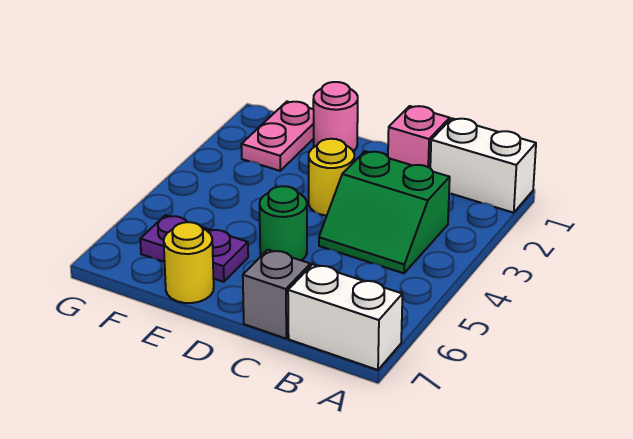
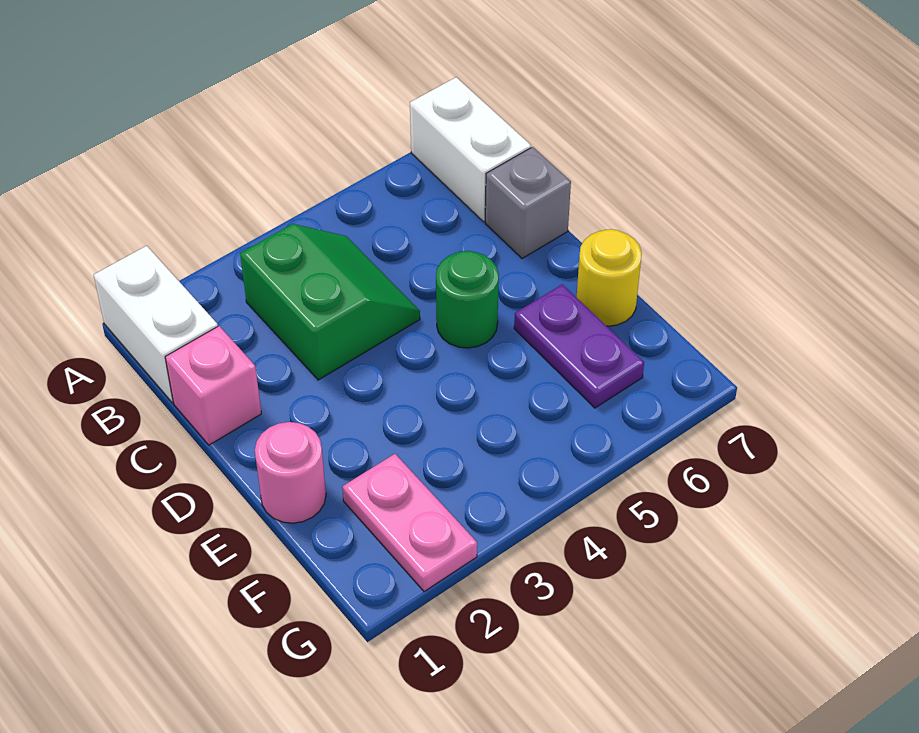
yellow 1x1 round brick [309,139,354,216] -> none
pink 1x2 plate [241,102,314,171] -> pink 1x2 plate turned to [342,454,477,592]

